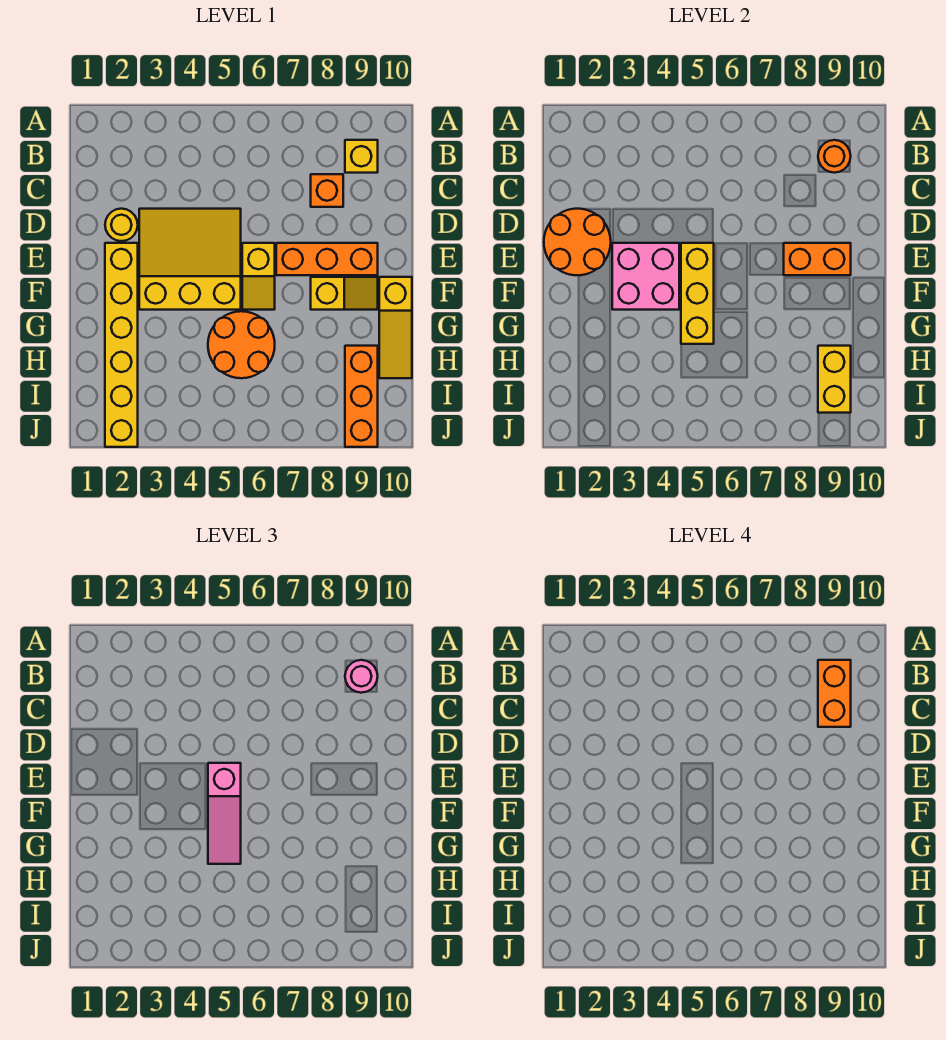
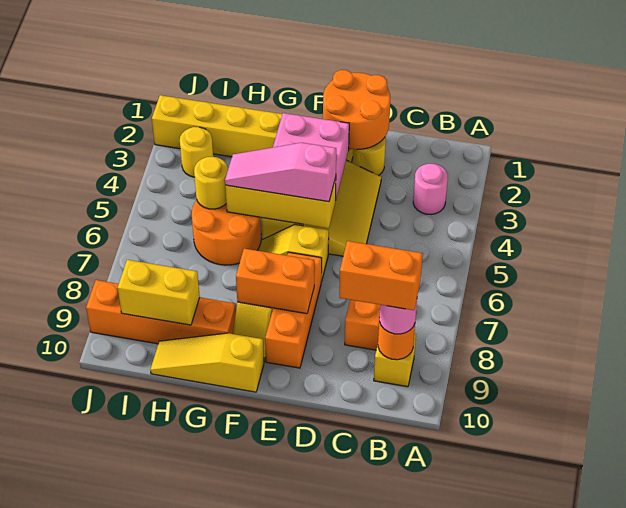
none -> pink 1x1 round brick [413,164,448,214]
orange 1x2 brick [784,243,851,275] -> orange 1x2 brick turned to [236,249,314,314]
none -> yellow 1x1 round brick [194,157,228,209]
orange 1x3 brick [345,346,378,447] -> orange 1x4 brick [86,280,236,344]
none -> yellow 1x1 round brick [180,127,213,177]

